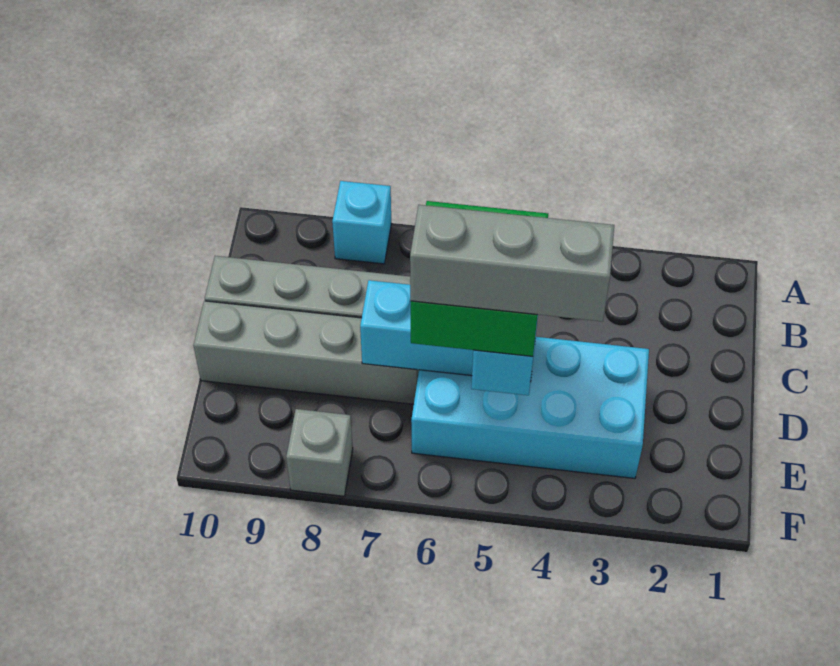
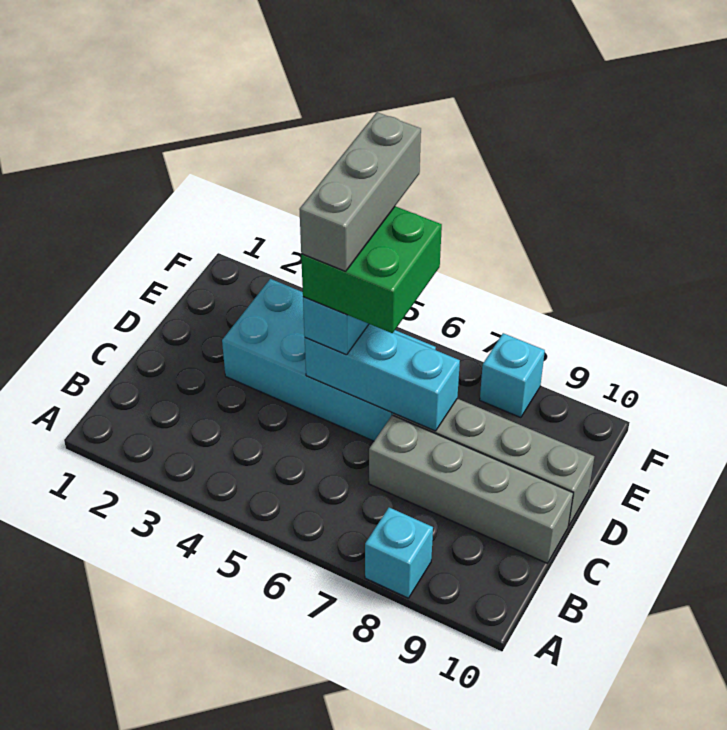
grey 1x3 brick [410,205,614,321] -> grey 1x3 brick turned to [299,112,421,271]
grey 1x1 brick [286,409,353,496] -> cyan 1x1 brick [480,333,545,418]

